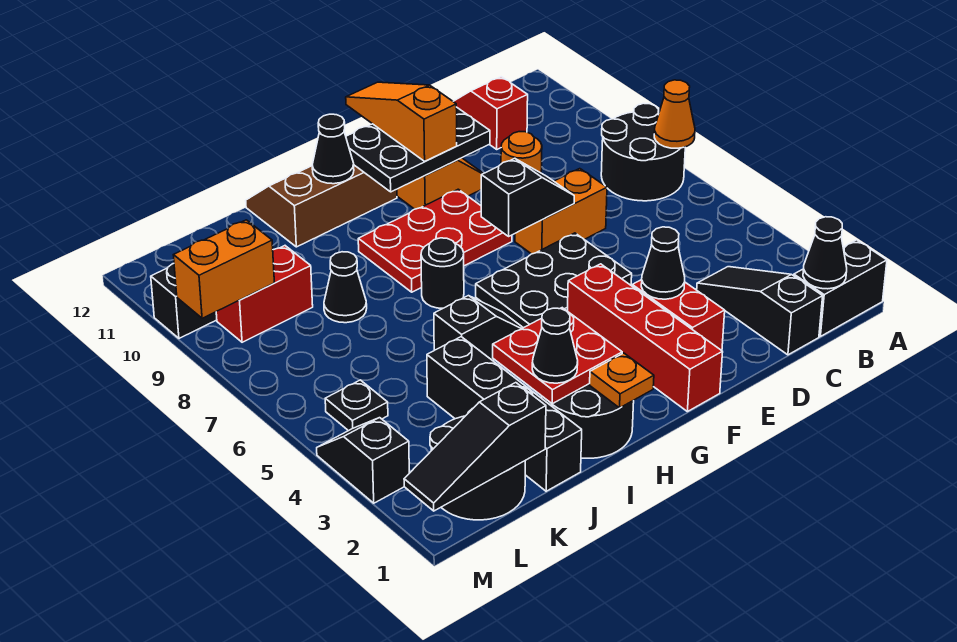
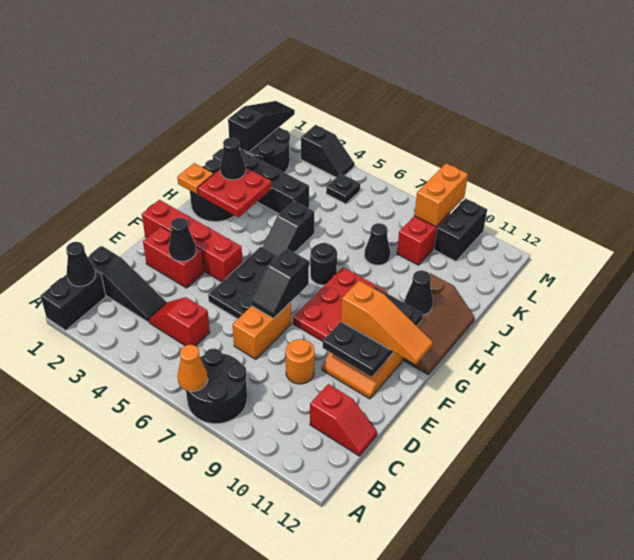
none -> red 1x2 slope [149,297,210,346]

